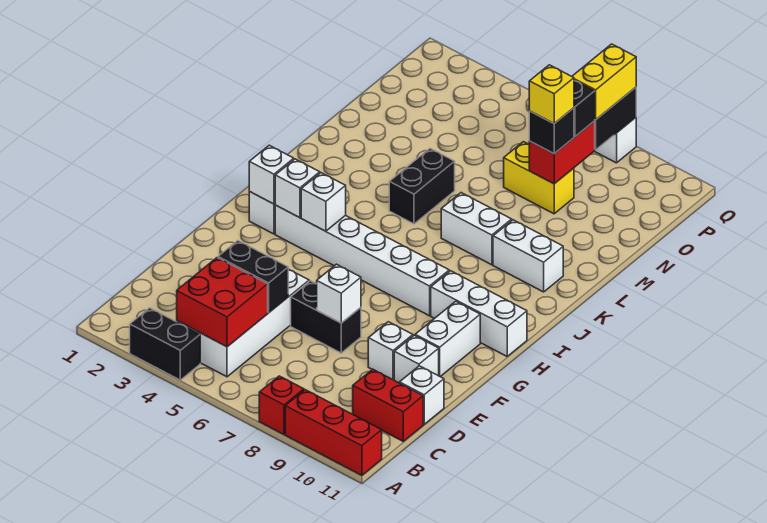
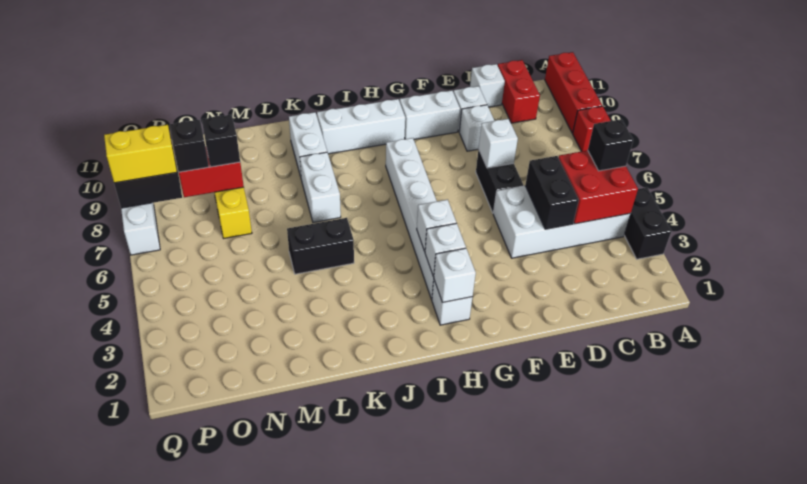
none -> black 1x1 brick [588,119,633,171]
white 1x3 brick [431,271,527,356] -> white 1x3 brick turned to [317,99,405,154]
yellow 1x1 brick [529,65,574,123] -> none

